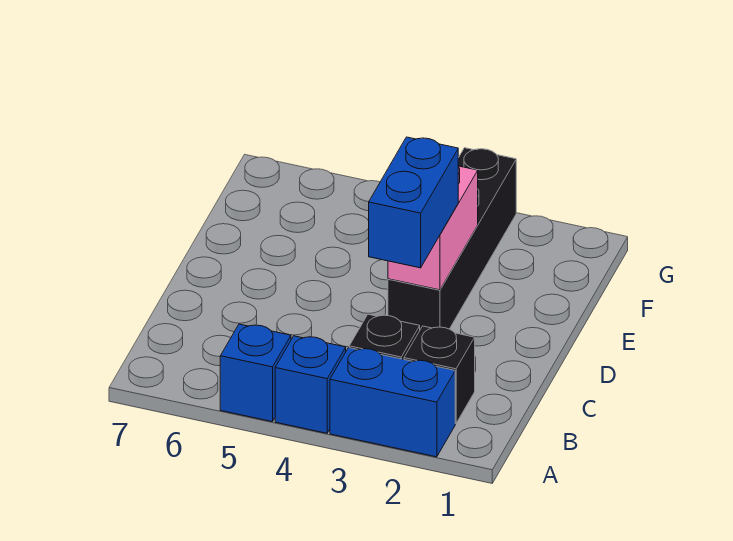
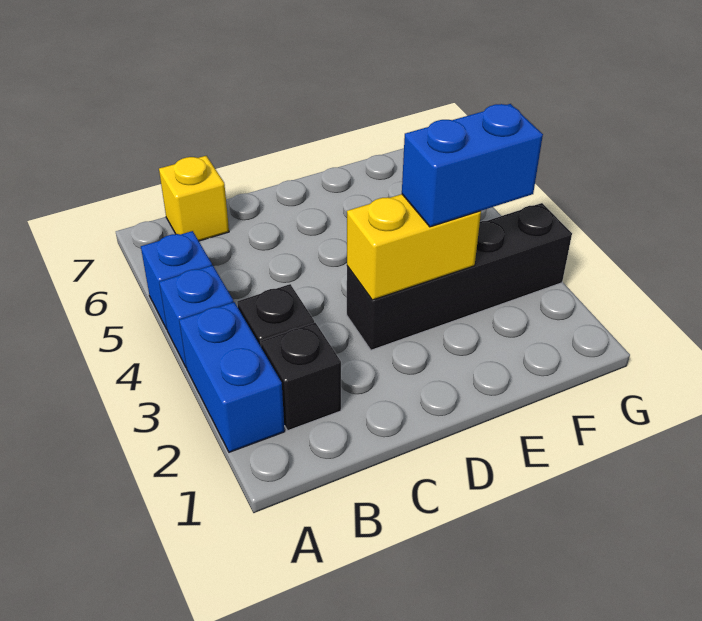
none -> yellow 1x1 brick [159,156,229,241]
blue 1x2 brick [369,137,458,268] -> blue 1x2 brick moved to [402,104,543,227]
pink 1x2 brick [388,166,478,290] -> yellow 1x2 brick [347,194,481,300]

